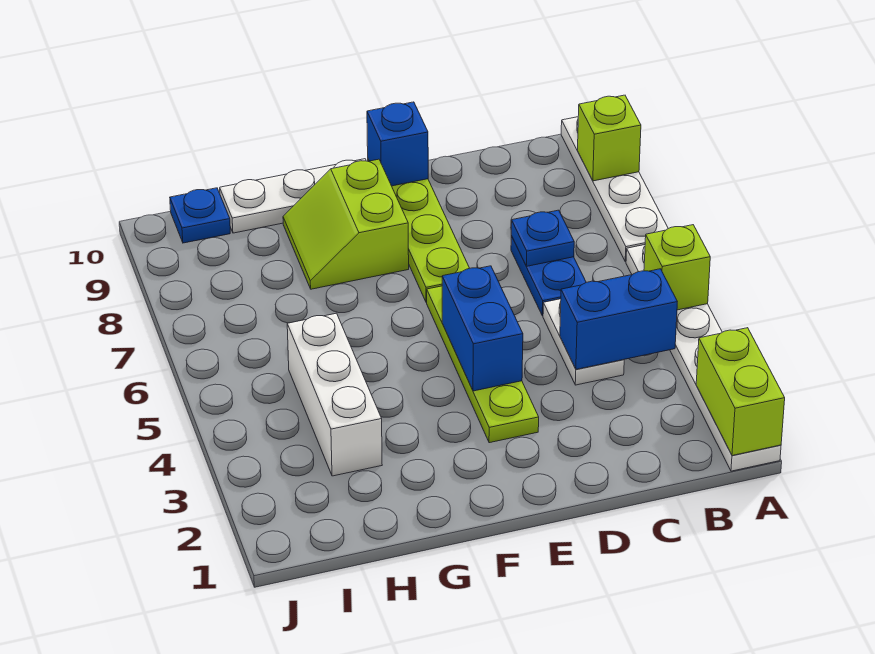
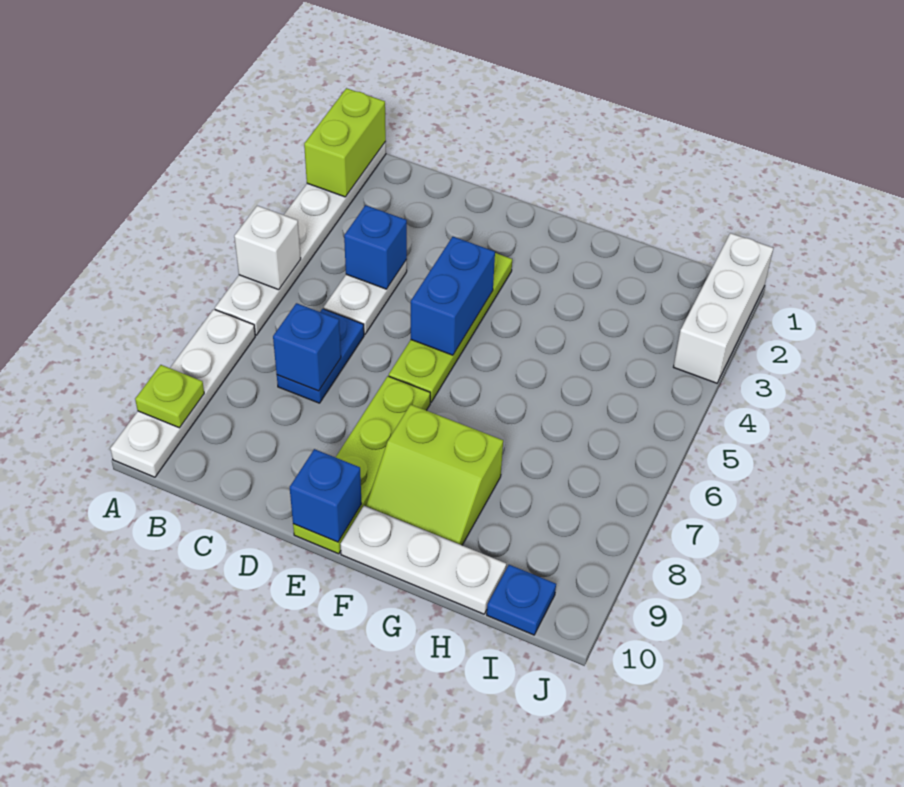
lime 1x1 brick [644,225,710,310] -> white 1x1 brick [234,206,301,290]
lime 1x1 brick [578,95,641,181] -> lime 1x1 plate [135,365,204,428]
blue 1x2 brick [560,269,677,369] -> blue 1x1 brick [344,205,407,289]
blue 1x1 plate [511,210,574,266] -> blue 1x1 brick [273,303,341,391]
lime 2x2 slope [283,159,409,289] -> lime 2x2 slope turned to [366,404,503,545]
white 1x3 brick [287,313,382,476] -> white 1x3 brick moved to [674,233,773,383]

